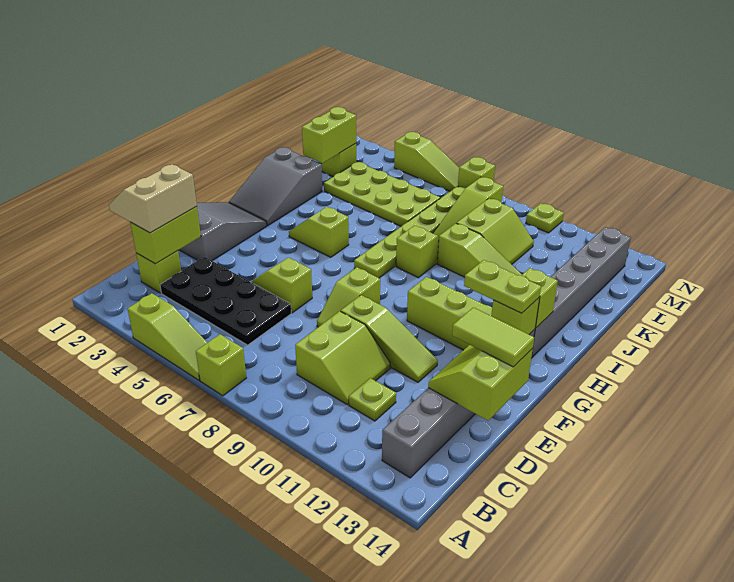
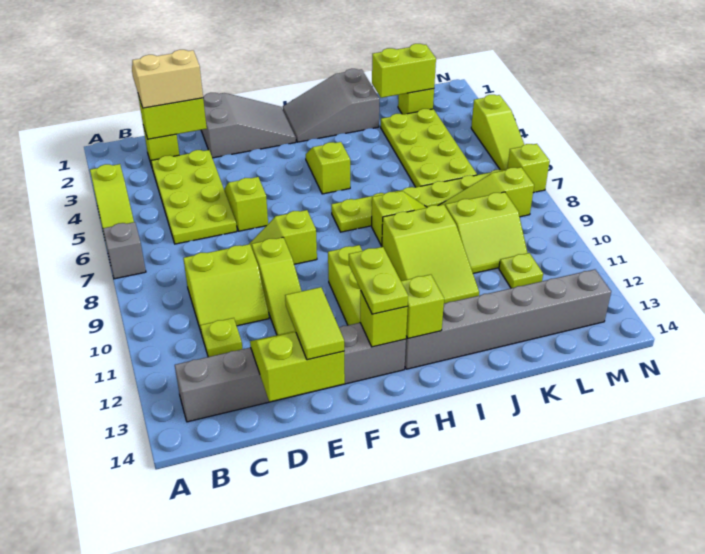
lime 1x1 brick [196,334,246,396] -> grey 1x1 brick [103,222,146,279]
black 2x4 plate [160,257,291,345] -> lime 2x4 plate [151,150,237,244]
lime 1x3 slope [437,223,522,277] -> lime 2x3 slope [382,205,479,303]
lime 1x1 plate [526,203,564,233] -> lime 1x1 plate moved to [499,253,543,288]

